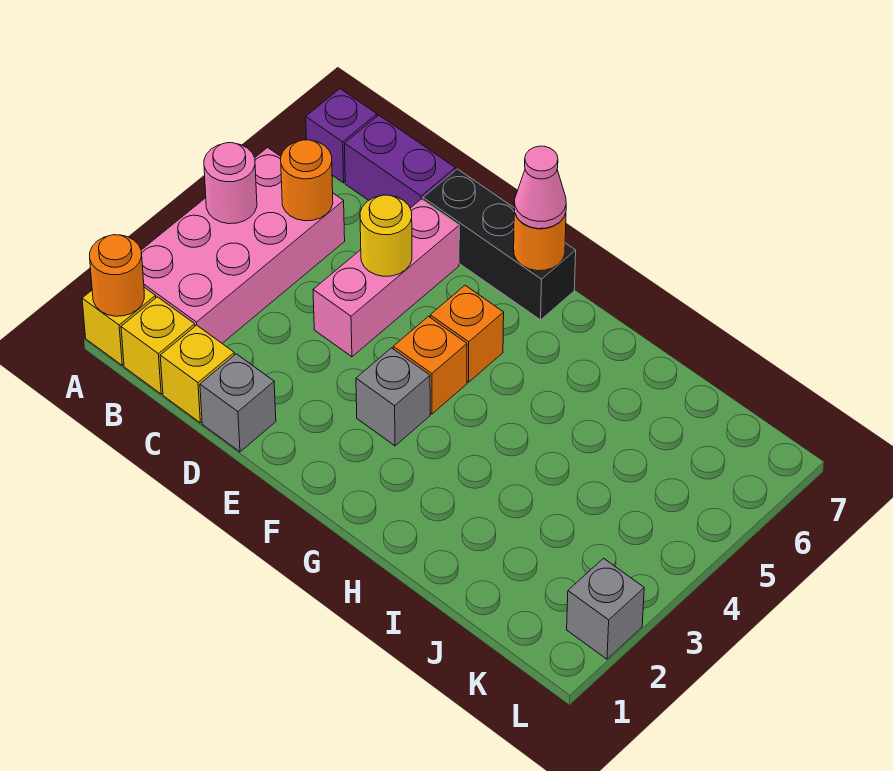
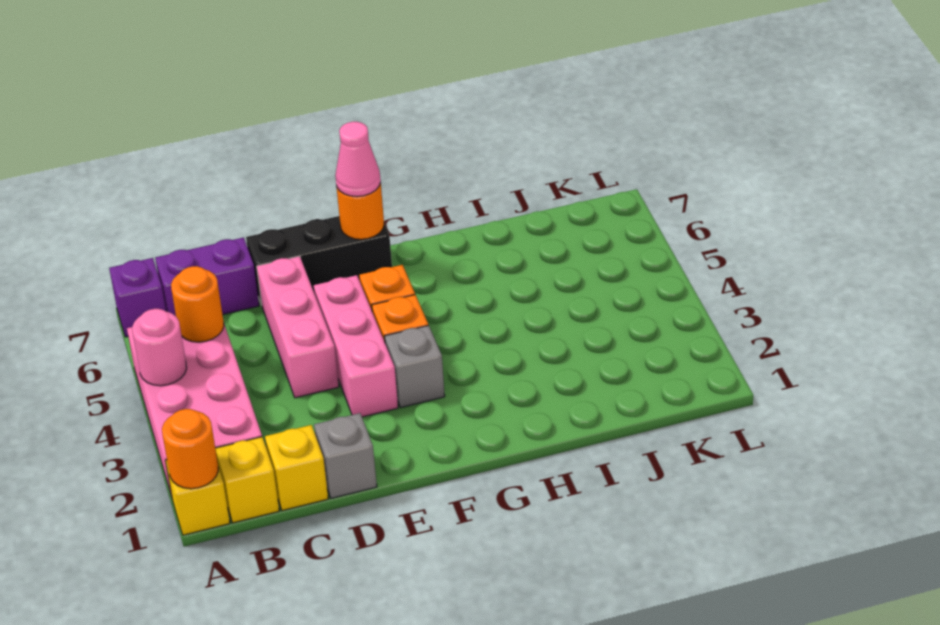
yellow 1x1 round brick [360,195,412,276] -> none
none -> pink 1x3 brick [314,275,398,417]
grey 1x1 brick [567,558,644,659] -> none

